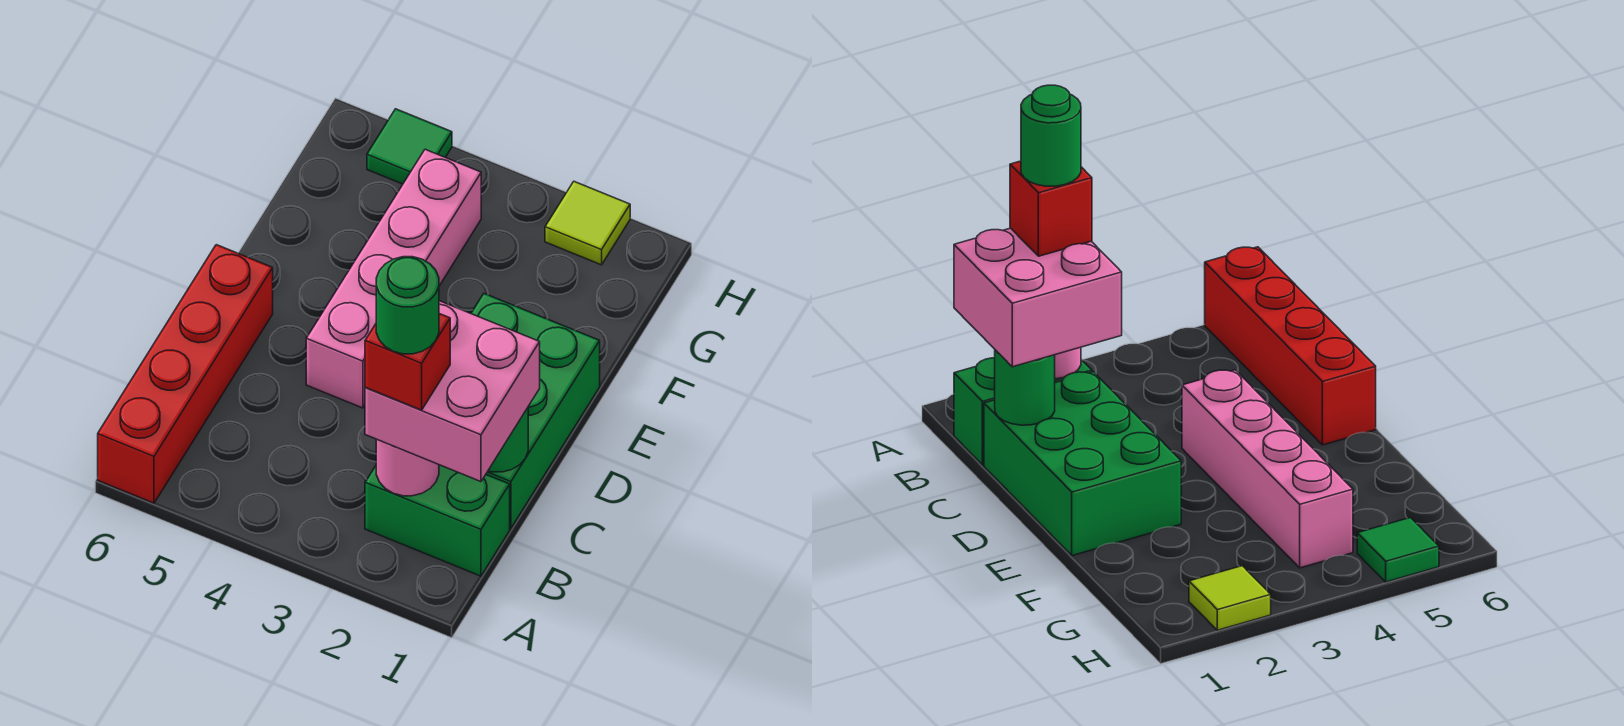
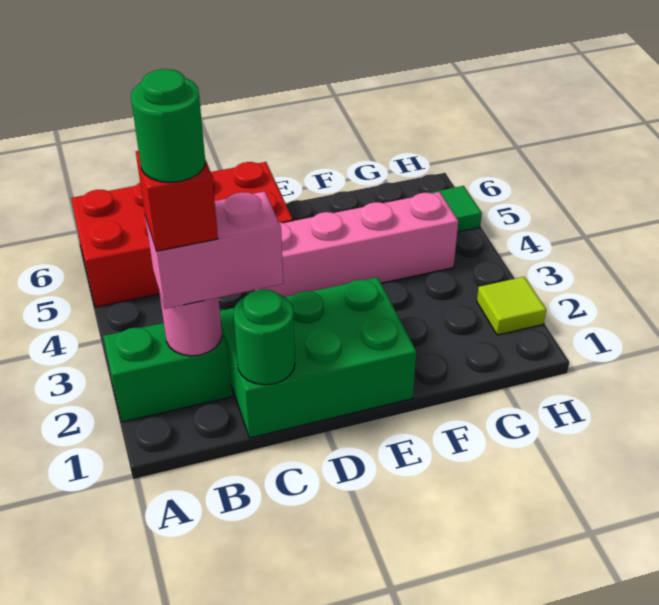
red 1x4 brick [98,245,273,503] -> red 2x4 brick [71,162,293,307]
green 1x2 brick [365,465,510,576] -> green 1x2 brick turned to [103,323,232,422]
pink 2x2 brick [365,301,540,482] -> pink 1x2 brick [145,191,283,309]

